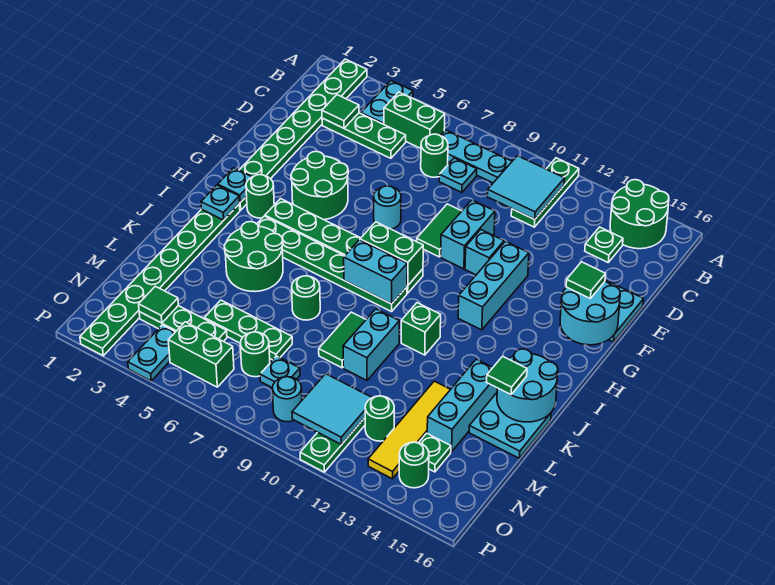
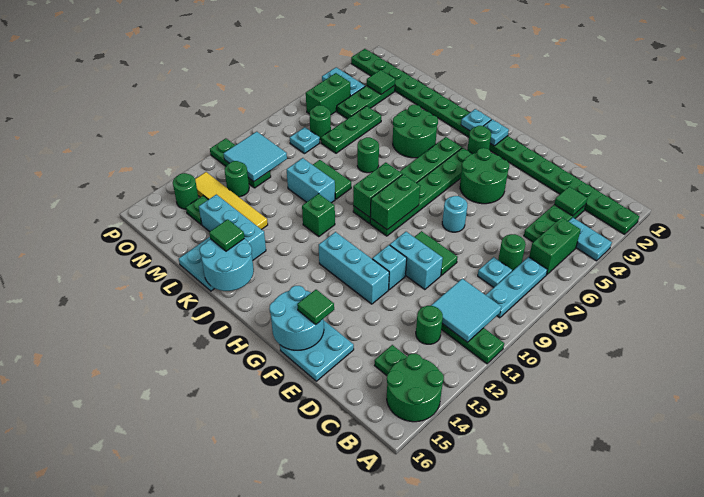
none -> green 1x1 round brick [416,306,443,344]
cyan 1x2 brick [344,240,407,304] -> green 1x2 brick [353,163,402,217]
cyan 1x1 round brick [273,377,302,422] -> none

